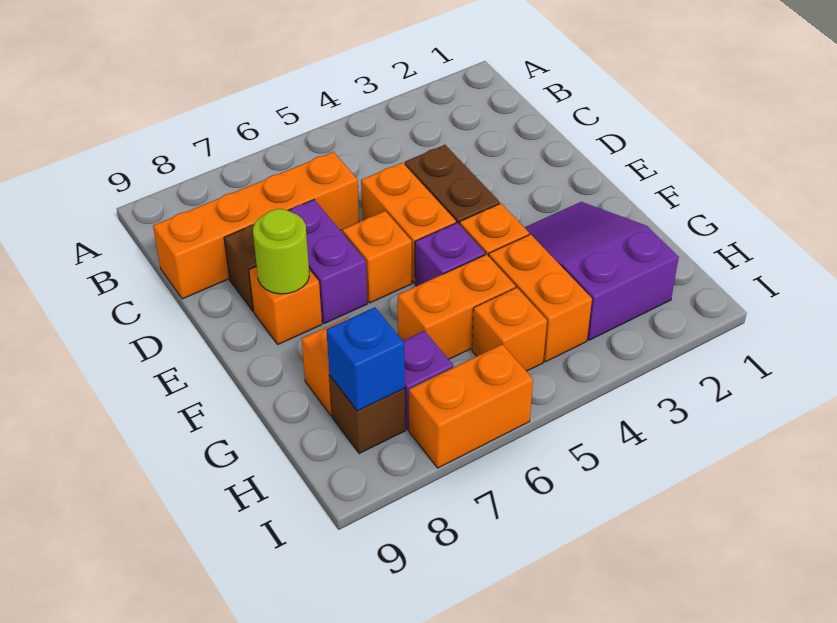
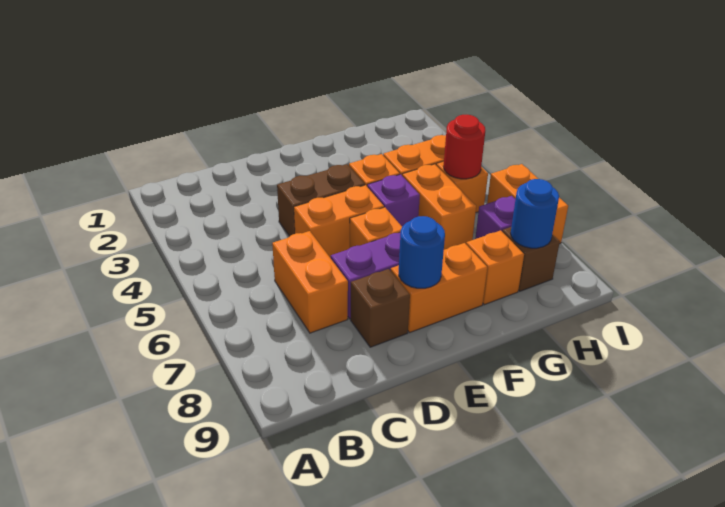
orange 1x4 brick [153,152,359,299] -> orange 1x2 brick [272,231,348,333]
orange 1x1 brick [249,266,322,344] -> orange 1x2 brick [391,243,487,332]
lime 1x1 round brick [253,209,309,294] -> blue 1x1 round brick [399,216,445,288]
purple 2x3 slope [524,202,679,340] -> none
none -> red 1x1 round brick [444,115,485,179]
blue 1x1 brick [326,307,405,411] -> blue 1x1 round brick [511,179,559,248]

